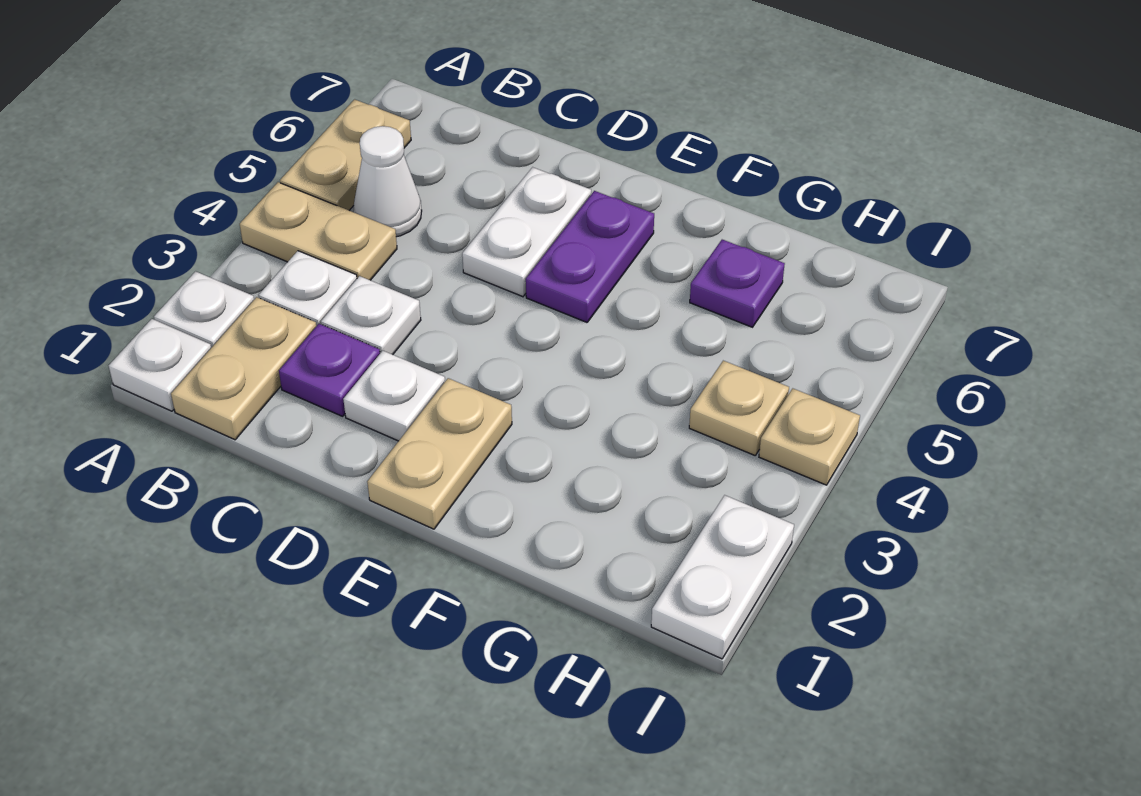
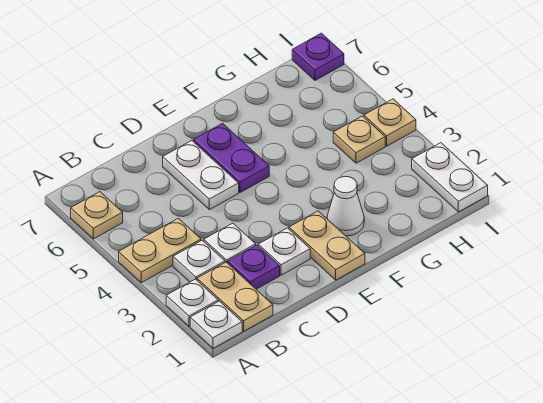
tan 1x2 plate [280,99,411,210] -> tan 1x1 plate [71,192,123,239]
white 1x1 cone [354,126,422,237] -> white 1x1 cone moved to [327,176,364,236]
purple 1x1 plate [690,240,785,327] -> purple 1x1 plate moved to [292,33,344,80]

